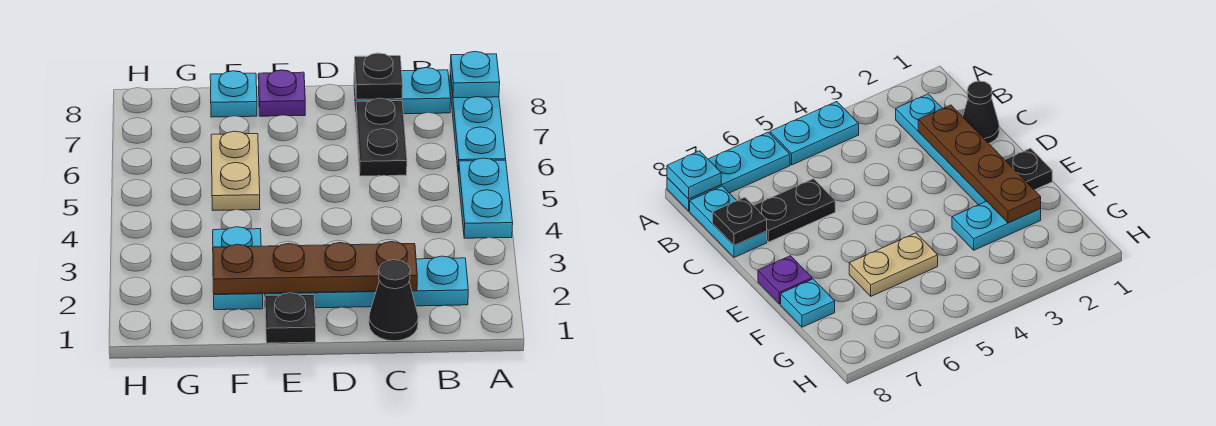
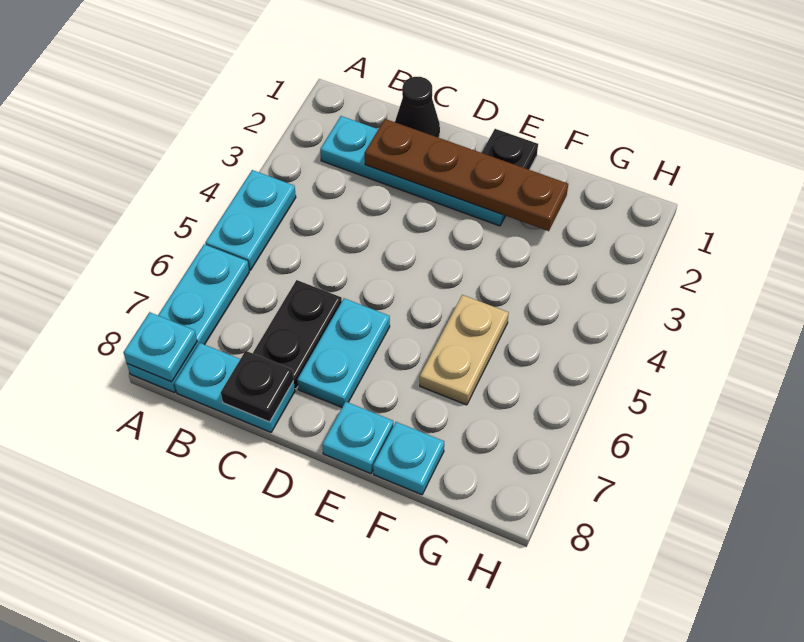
purple 1x1 plate [258,70,305,116] -> cyan 1x1 plate [322,402,393,474]
cyan 1x2 plate [213,227,263,310] -> cyan 1x2 plate moved to [297,298,390,407]

